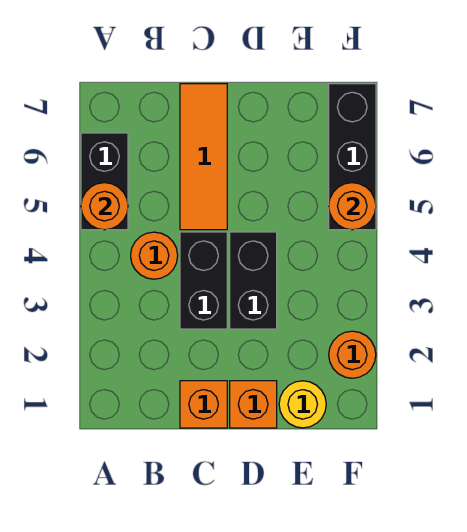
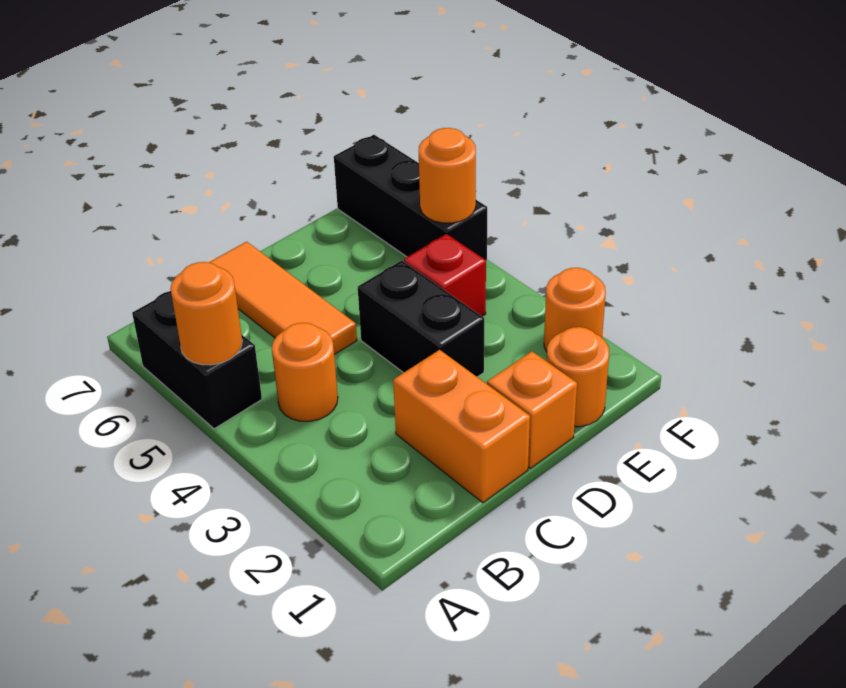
orange 1x1 brick [180,381,227,428] -> orange 1x2 brick [393,350,530,503]
black 1x2 brick [180,232,227,329] -> none
yellow 1x1 round brick [279,381,326,428] -> orange 1x1 round brick [547,327,609,427]
none -> red 1x1 brick [404,234,486,316]

